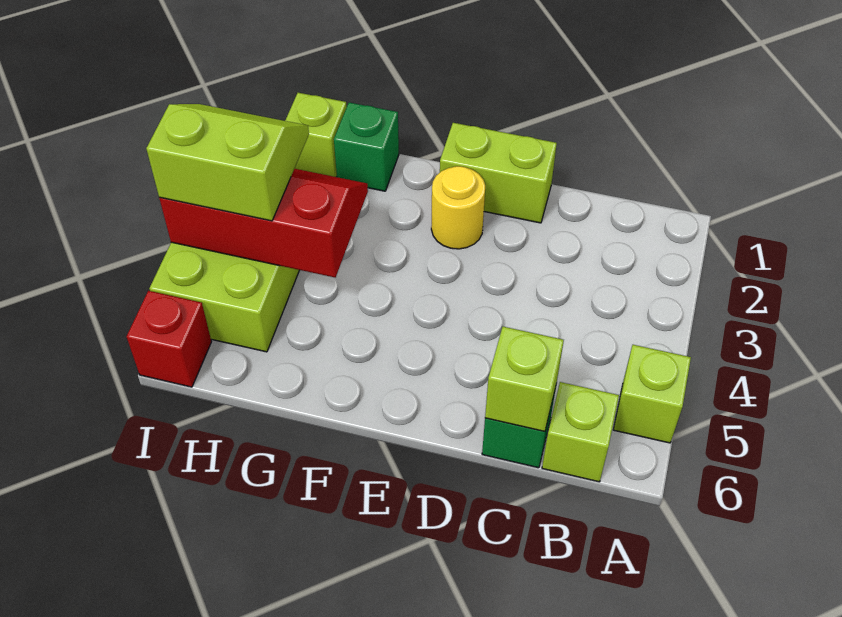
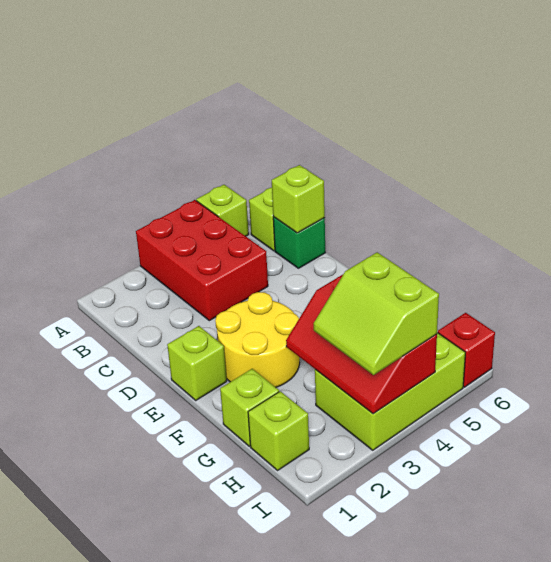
none -> red 2x3 brick [136,200,268,321]
lime 1x2 brick [440,123,557,223] -> lime 1x1 brick [167,326,227,400]
yellow 1x1 round brick [431,166,485,249] -> yellow 2x2 round brick [215,292,300,387]
green 1x1 brick [334,103,399,191] -> lime 1x1 brick [220,369,279,446]

